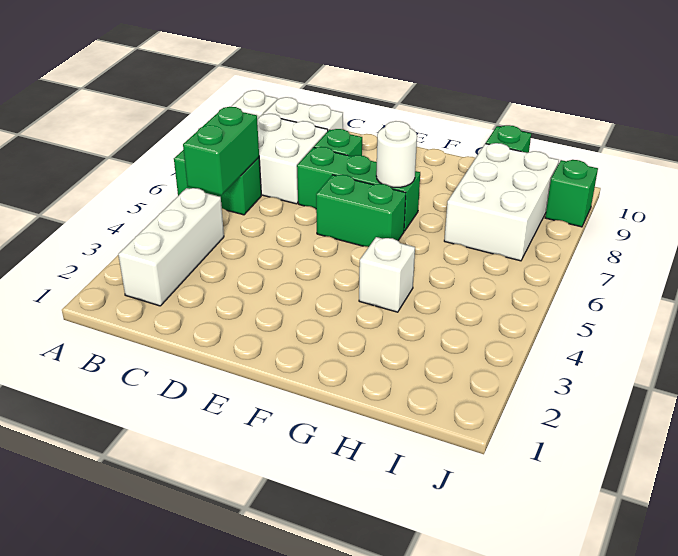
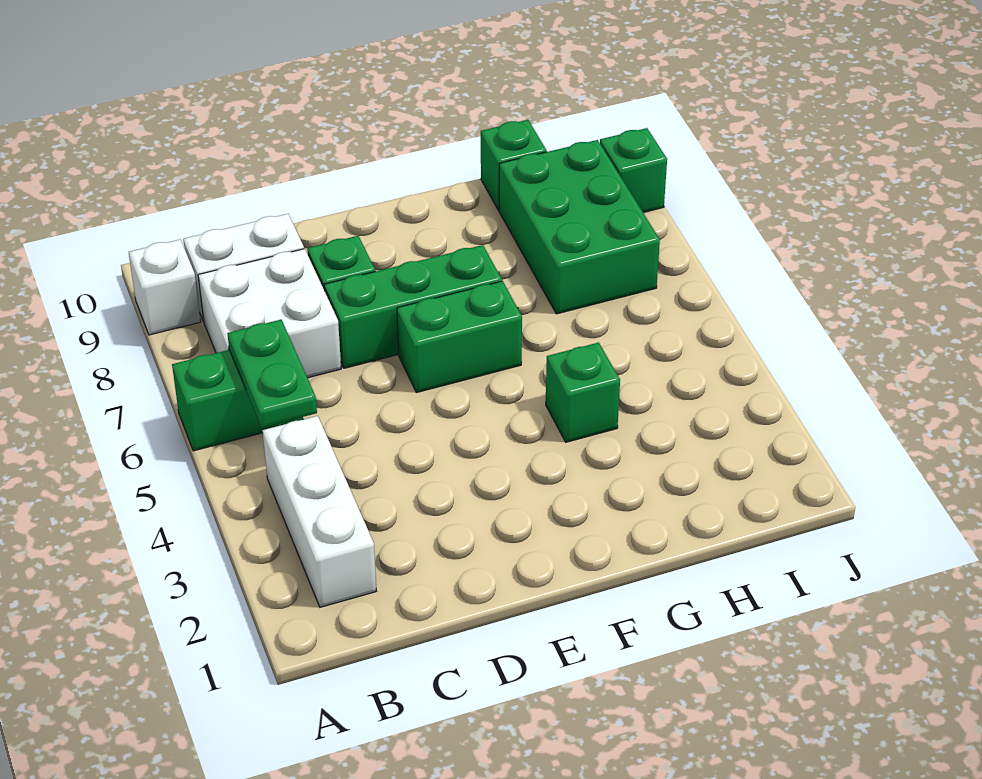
green 1x2 brick [183,107,259,195] -> green 1x2 plate [227,320,317,427]
white 1x1 round brick [376,121,417,187] -> none
white 1x1 brick [359,237,415,312] -> green 1x1 brick [546,342,620,442]
white 2x3 brick [444,143,559,261] -> green 2x3 brick [499,140,660,314]

